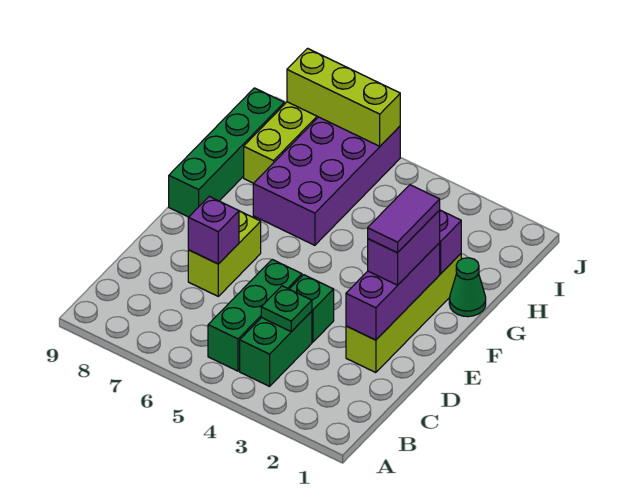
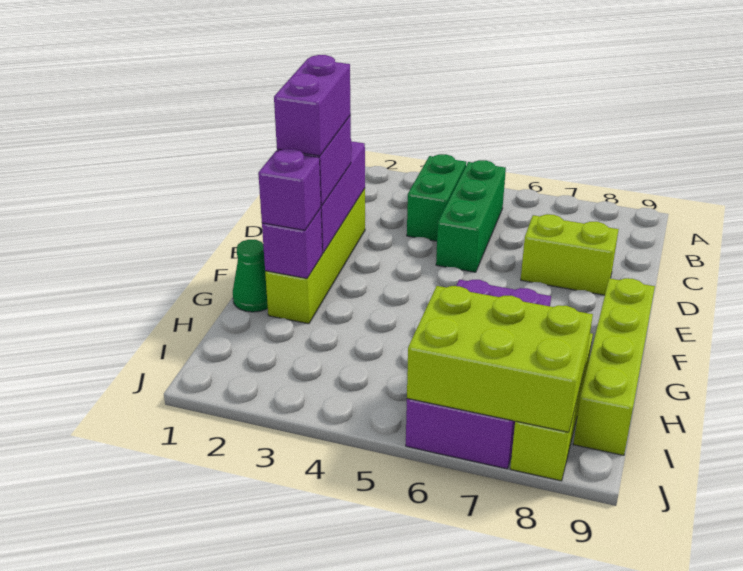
green 1x1 plate [261,286,312,332] -> none
green 1x1 brick [290,275,334,342] -> none
lime 1x2 brick [188,211,261,296] -> lime 1x2 brick turned to [521,214,619,295]
purple 1x1 brick [188,196,239,264] -> purple 1x1 brick moved to [258,149,321,230]
purple 1x2 tile [368,185,440,253] -> purple 1x2 brick [274,55,351,156]
green 1x4 brick [169,88,284,217] -> lime 1x4 brick [573,278,655,455]
lime 1x3 brick [287,48,400,146] -> lime 2x3 brick [407,286,593,432]

